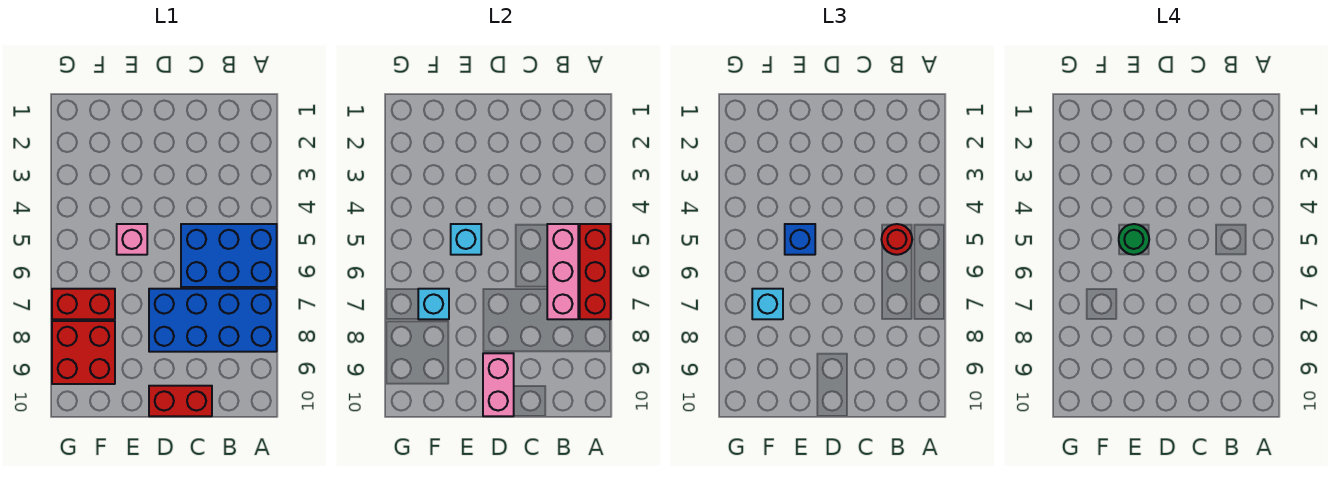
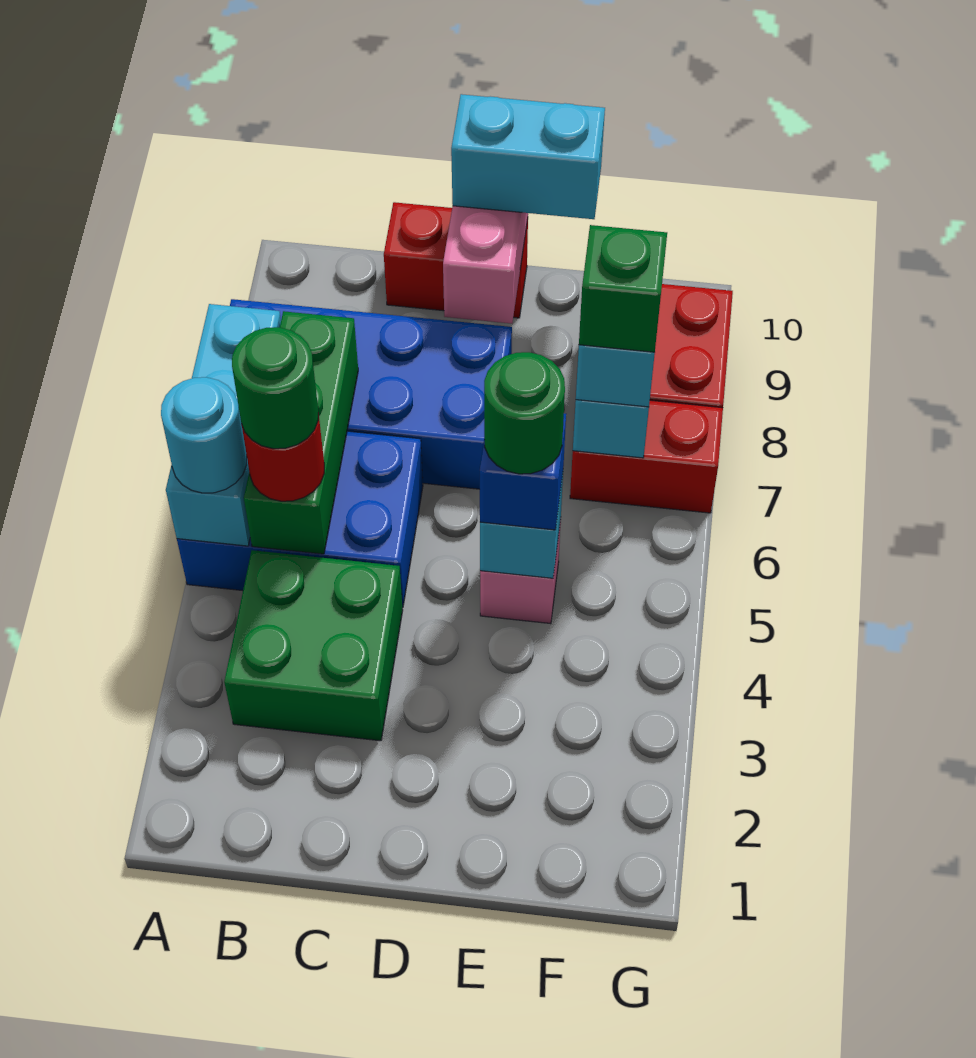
red 1x3 brick [580,224,611,319] -> cyan 1x3 brick [166,304,281,546]
none -> cyan 1x1 round brick [161,377,247,493]
none -> green 2x2 brick [224,550,403,741]
pink 1x3 brick [547,224,578,319] -> green 1x3 brick [244,311,358,554]
none -> green 1x1 round brick [232,327,318,449]
none -> cyan 1x2 brick [451,94,605,219]
none -> green 1x1 brick [579,225,667,352]

